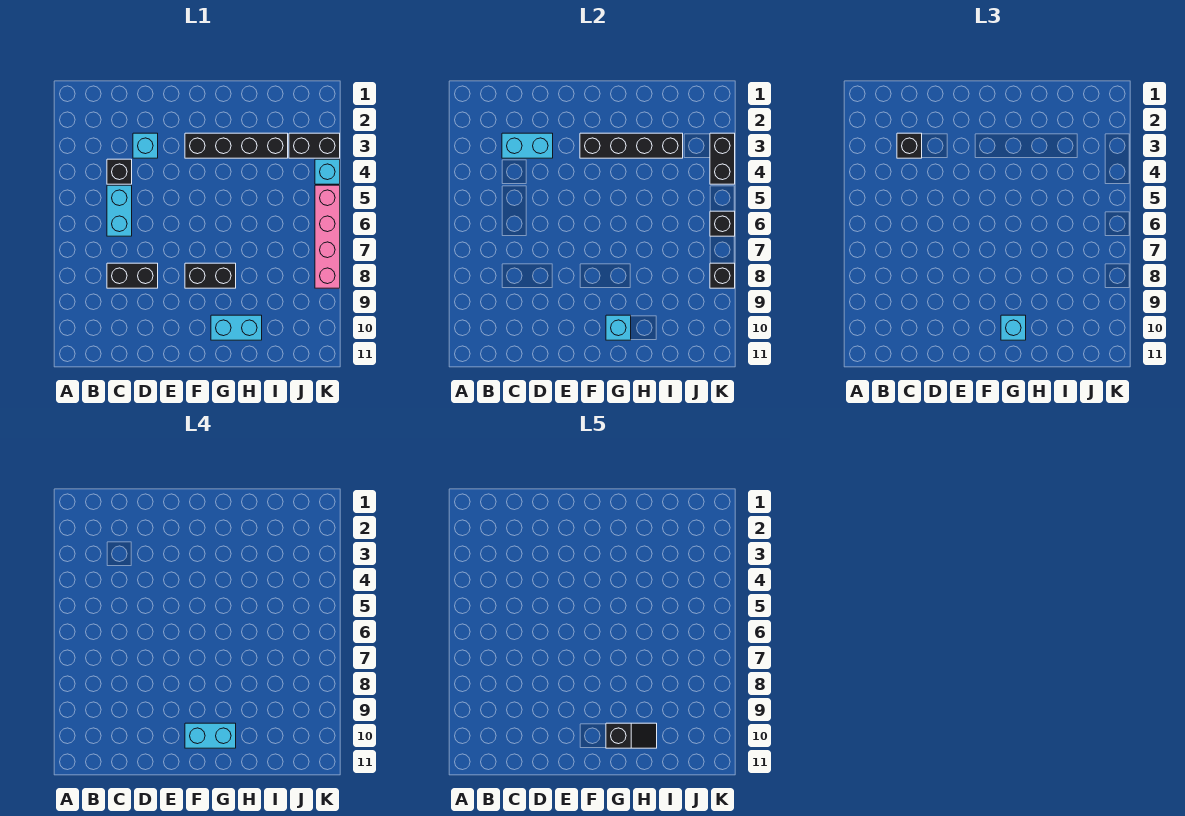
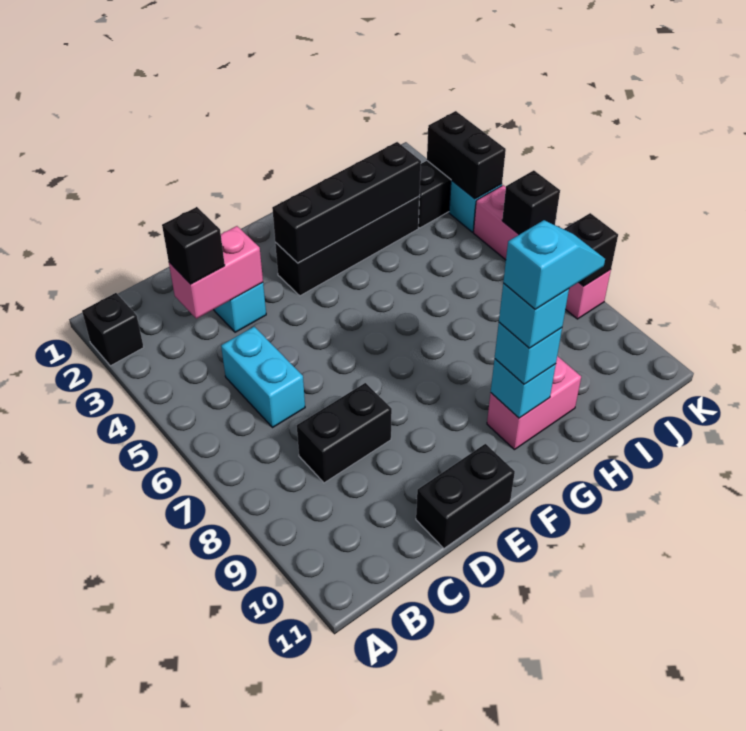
cyan 1x2 brick [502,133,553,158] -> pink 1x2 brick [169,226,263,319]
black 1x1 brick [107,159,132,184] -> black 1x1 brick moved to [82,293,144,366]
black 1x2 brick [185,263,236,288] -> black 1x2 brick moved to [416,444,515,548]
cyan 1x2 brick [185,723,236,748] -> cyan 1x1 brick [499,283,569,348]
cyan 1x2 brick [211,315,262,340] -> pink 1x2 brick [487,356,581,450]
black 1x2 slope [606,723,657,748] -> cyan 1x2 slope [503,220,605,309]

